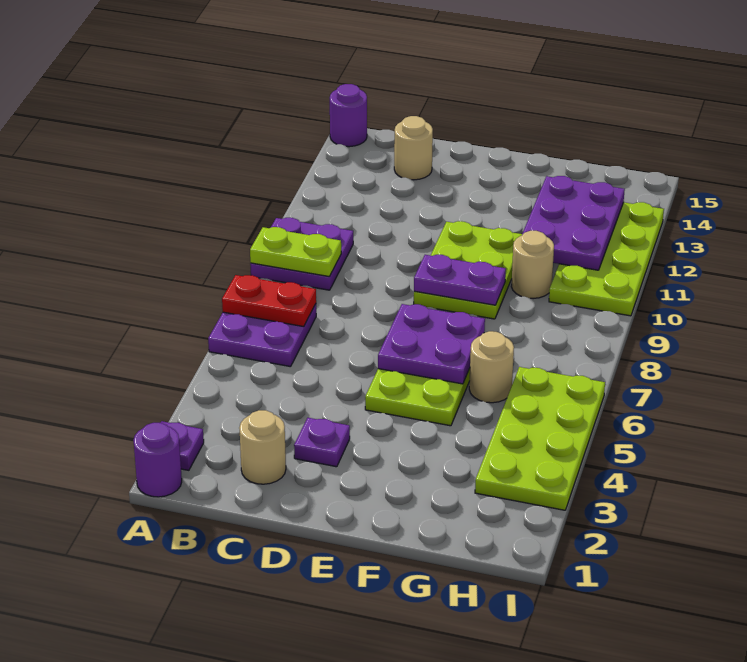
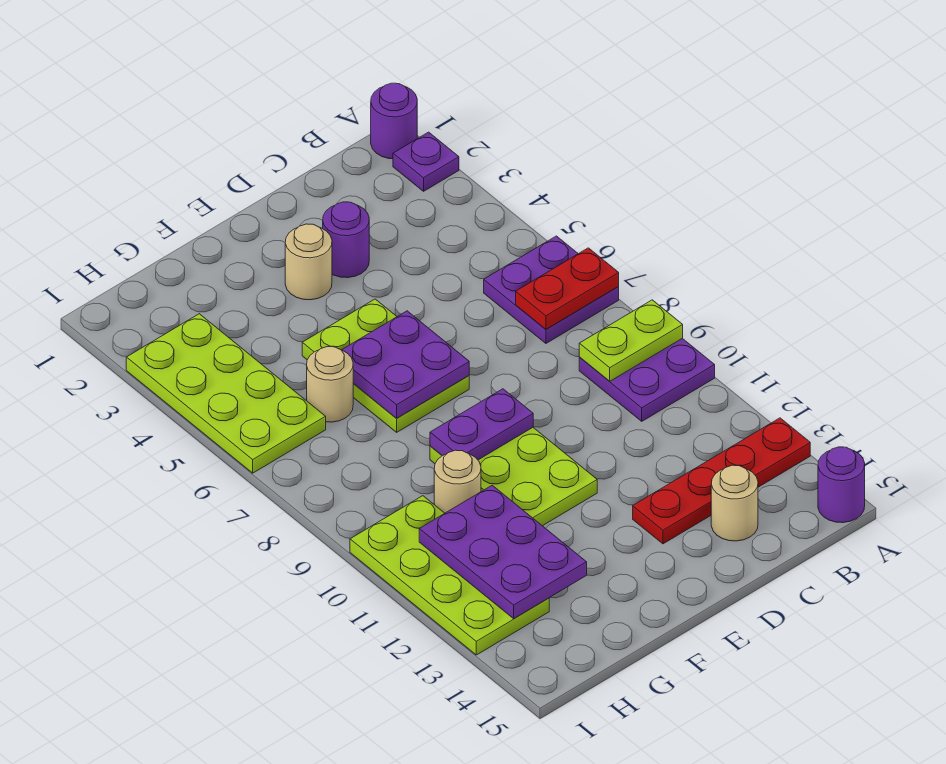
none -> red 1x4 plate [633,418,810,544]
tan 1x1 round brick [239,410,286,484] -> tan 1x1 round brick moved to [285,224,332,300]
purple 1x1 plate [294,418,350,467] -> purple 1x1 round brick [323,202,369,278]

